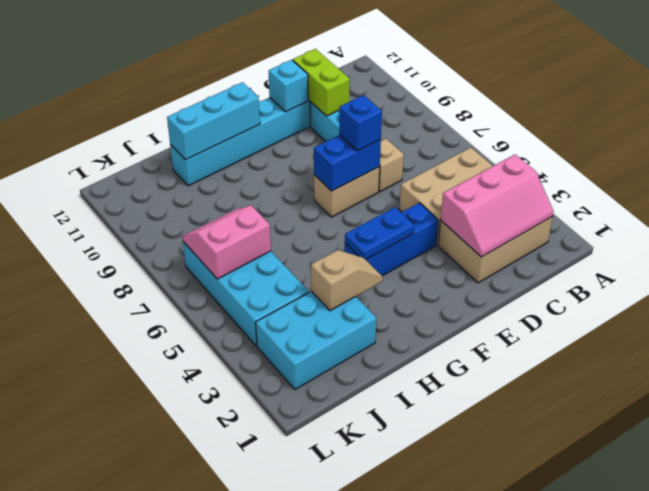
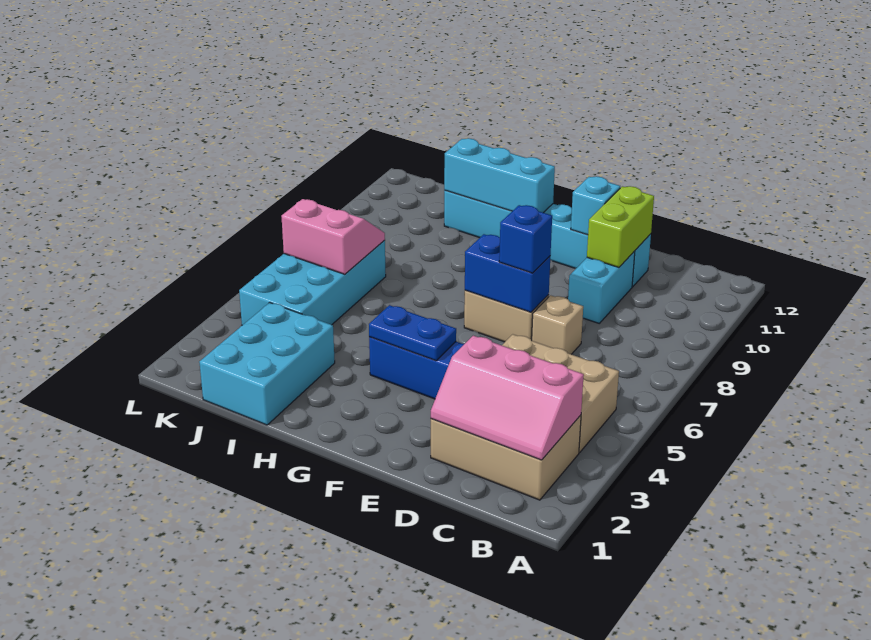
tan 1x2 slope [311,250,383,311] -> none
cyan 2x3 brick [256,291,376,389] -> cyan 2x3 brick turned to [199,303,335,425]

